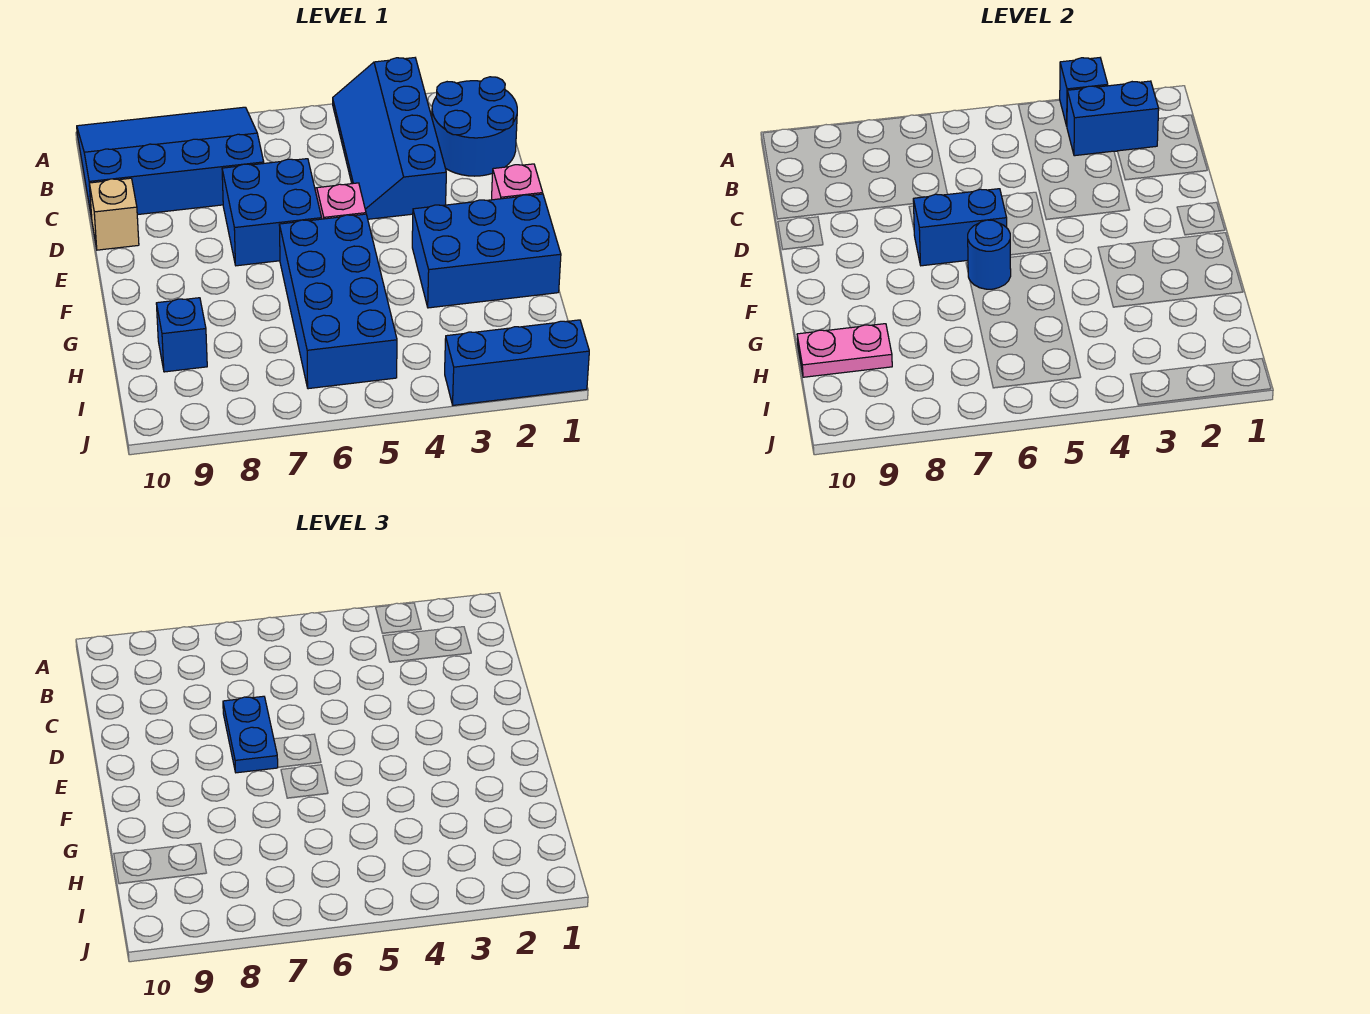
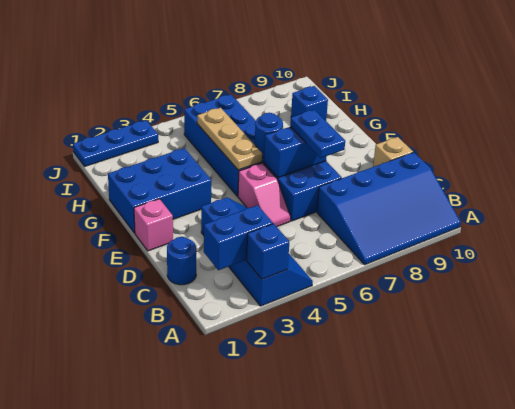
blue 2x2 round brick [432,77,517,176] -> blue 1x1 round brick [167,237,196,285]
none -> tan 1x3 plate [197,108,262,170]
pink 1x2 plate [797,324,892,377] -> none
blue 1x3 brick [445,320,589,405] -> blue 1x3 plate [73,120,158,166]

